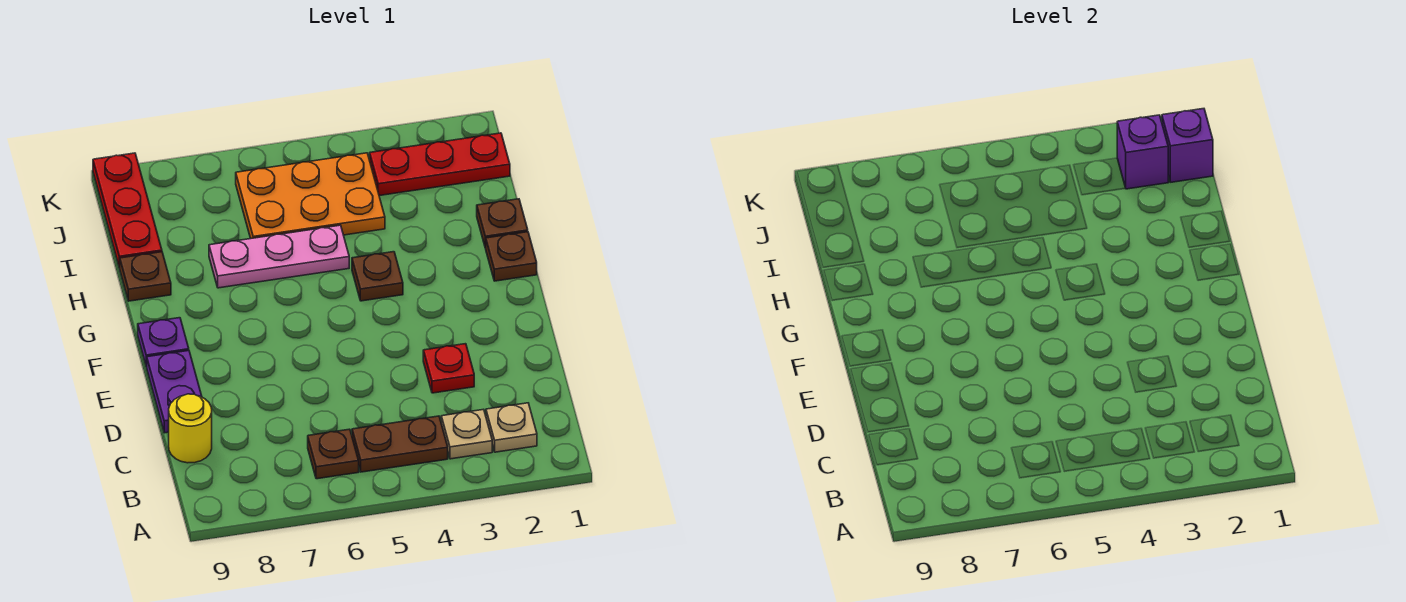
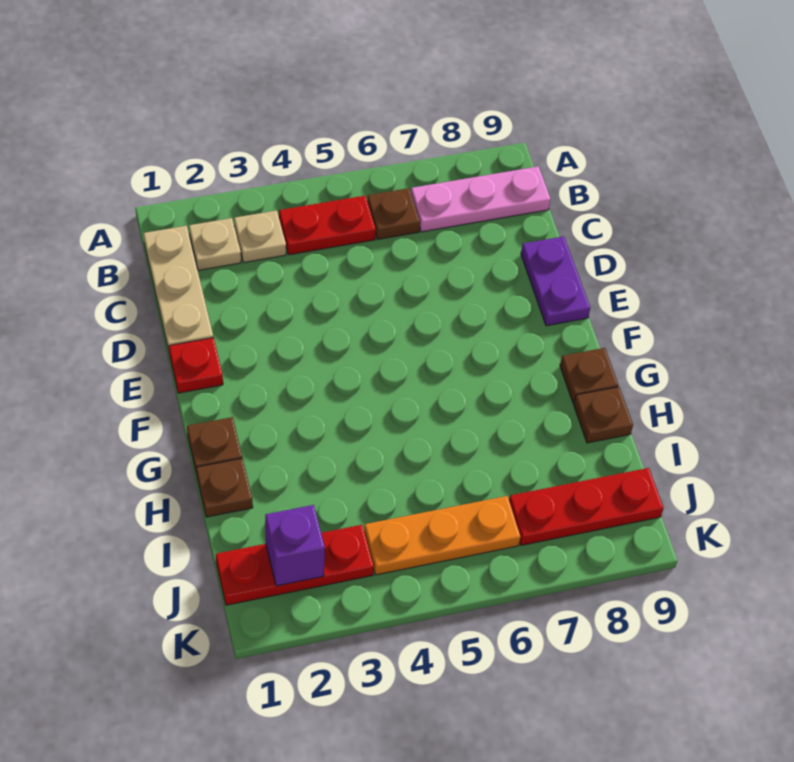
none -> tan 1x3 plate [143,226,213,351]
brown 1x2 plate [352,416,448,472] -> red 1x2 plate [279,196,376,255]
yellow 1x1 round brick [169,394,212,463] -> none
red 1x1 plate [423,344,474,393] -> red 1x1 plate moved to [169,338,223,393]
purple 1x1 plate [138,318,189,367] -> none
brown 1x1 plate [352,252,403,301] -> brown 1x1 plate moved to [560,348,619,403]
pink 1x3 plate [209,225,349,288] -> pink 1x3 plate moved to [411,167,551,232]
orange 2x3 plate [236,153,385,238] -> orange 1x3 plate [364,496,521,575]
red 1x3 plate [93,153,162,268] -> red 1x3 plate turned to [509,468,664,545]
purple 1x1 brick [1162,109,1213,182] -> none

